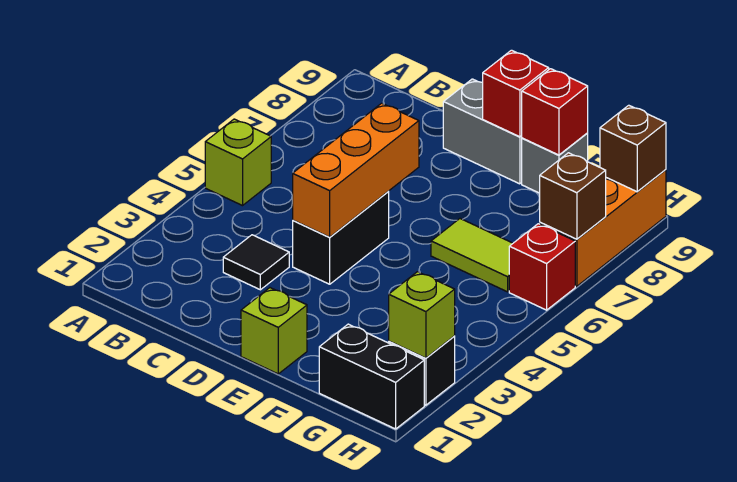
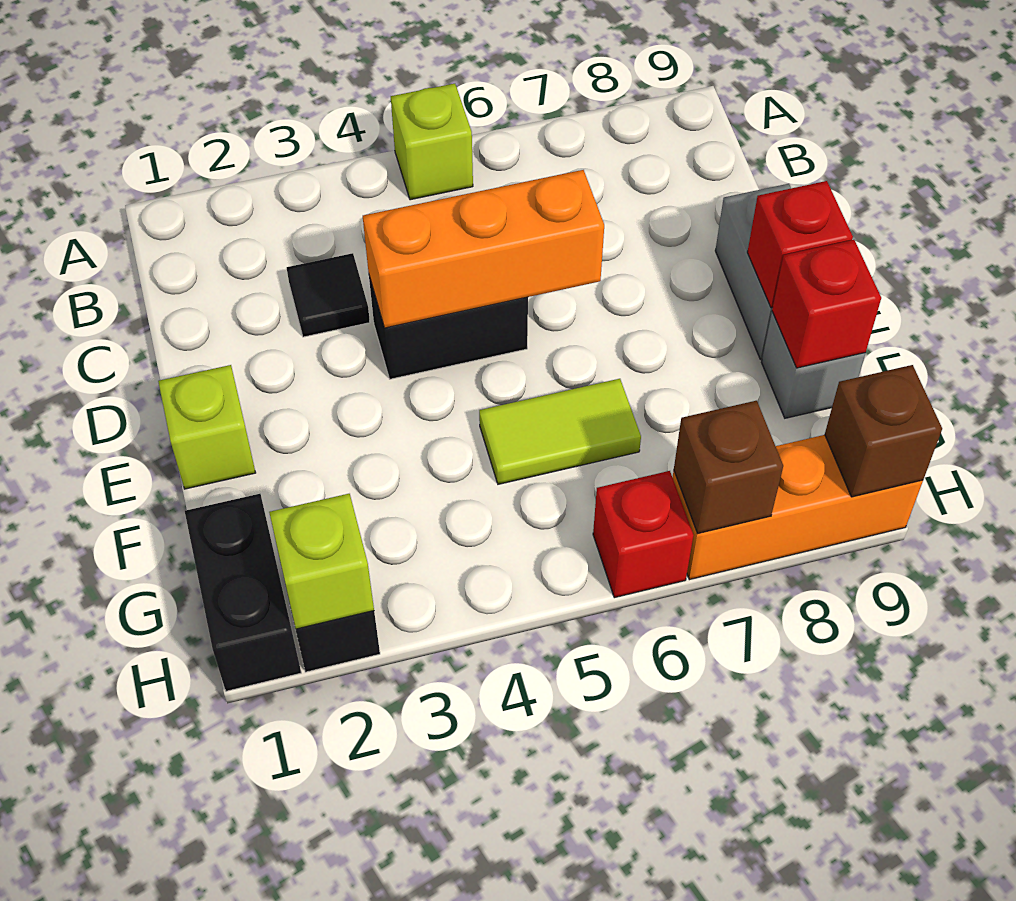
lime 1x2 tile [431,219,513,292] -> lime 1x2 tile turned to [479,379,641,484]

